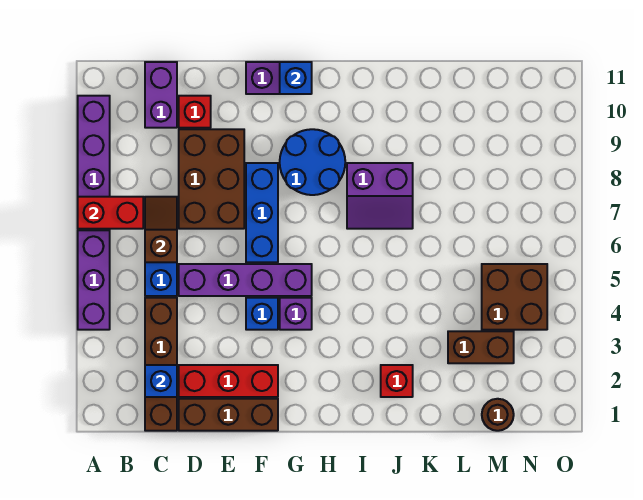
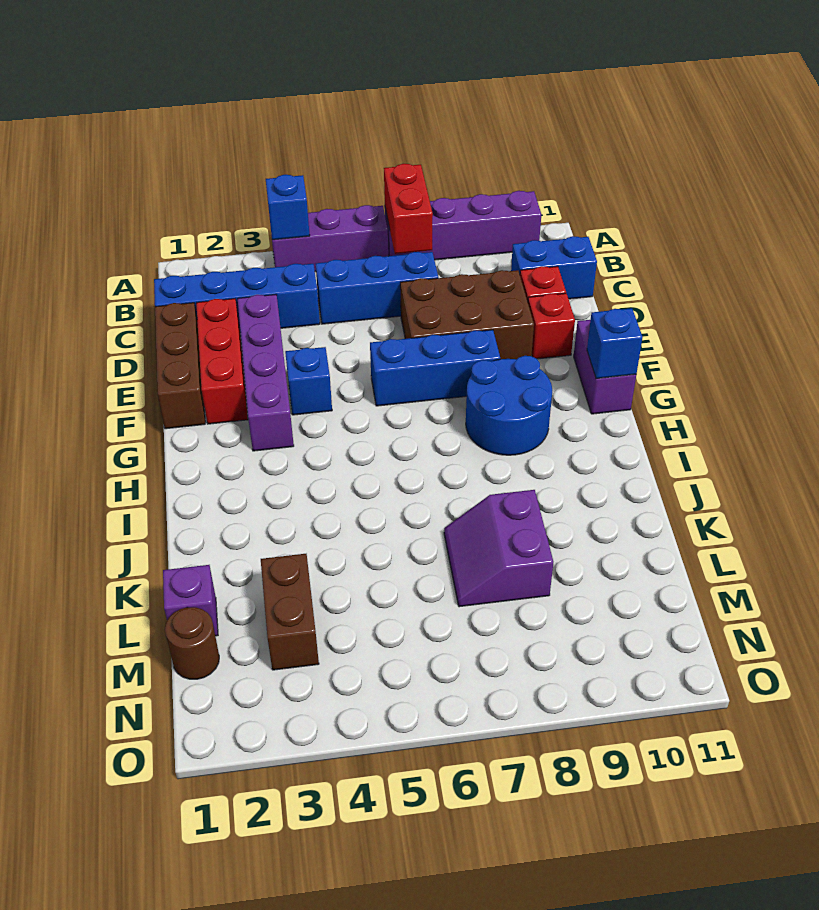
brown 1x4 brick [145,298,177,431] -> blue 1x4 brick [154,264,320,328]
blue 1x1 brick [145,365,177,397] -> blue 1x1 brick moved to [266,175,310,240]
brown 1x2 slope [145,197,177,262] -> none
purple 1x2 brick [145,62,177,128] -> blue 1x2 brick [511,236,597,299]
purple 1x4 brick [179,264,312,296] -> purple 1x4 brick moved to [238,295,294,451]
purple 1x1 brick [280,298,312,330] -> purple 1x1 brick moved to [163,565,218,636]
purple 2x2 slope [347,163,413,229] -> purple 2x2 slope moved to [444,490,553,607]
red 1x1 brick [381,365,413,397] -> red 1x1 brick moved to [528,293,575,359]
brown 2x2 brick [482,264,547,330] -> none

